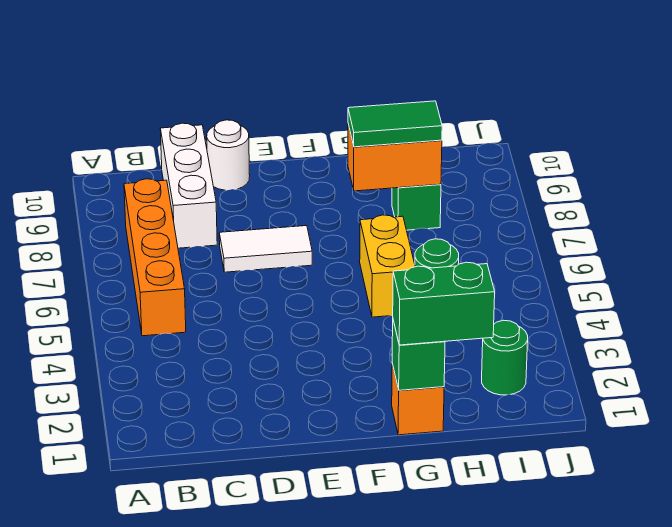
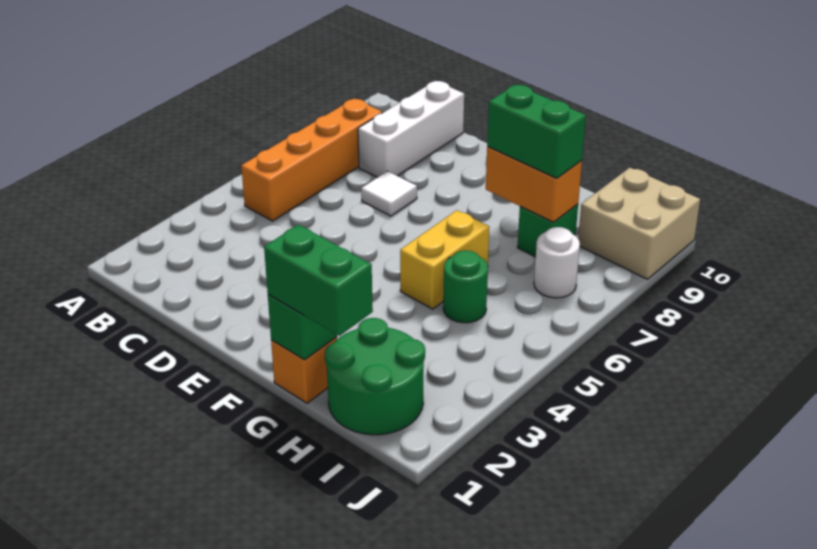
white 1x2 tile [219,226,312,272] -> white 1x1 tile [361,171,417,216]
white 1x1 round brick [207,120,250,190] -> white 1x1 round brick moved to [534,227,580,298]
green 1x2 tile [348,101,442,147] -> green 1x2 brick [487,84,586,178]
green 1x1 round brick [482,320,528,395] -> green 2x2 round brick [325,318,425,435]
none -> tan 2x2 brick [578,168,700,279]

